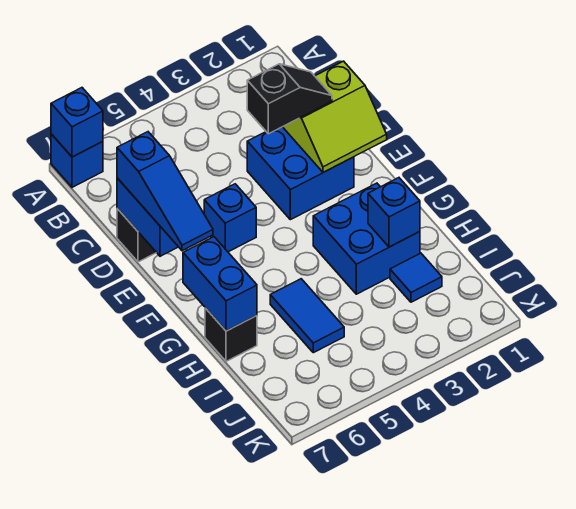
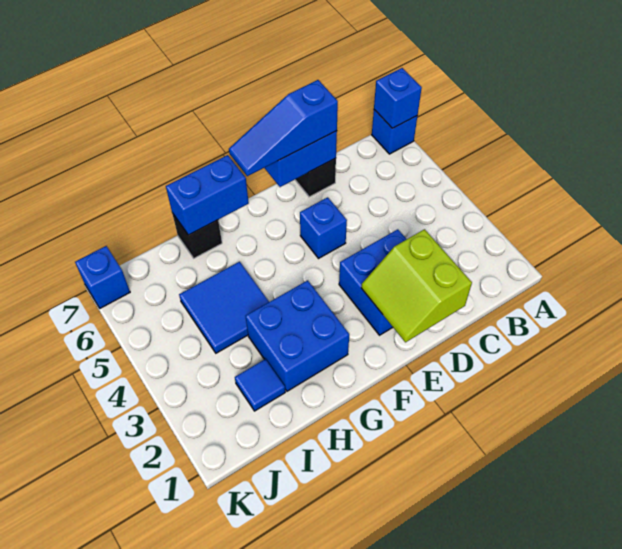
black 1x2 slope [247,64,332,134] -> none
blue 1x1 brick [368,178,420,247] -> blue 1x1 brick moved to [75,246,130,308]
blue 1x2 tile [270,279,344,353] -> blue 2x2 tile [179,262,269,353]

